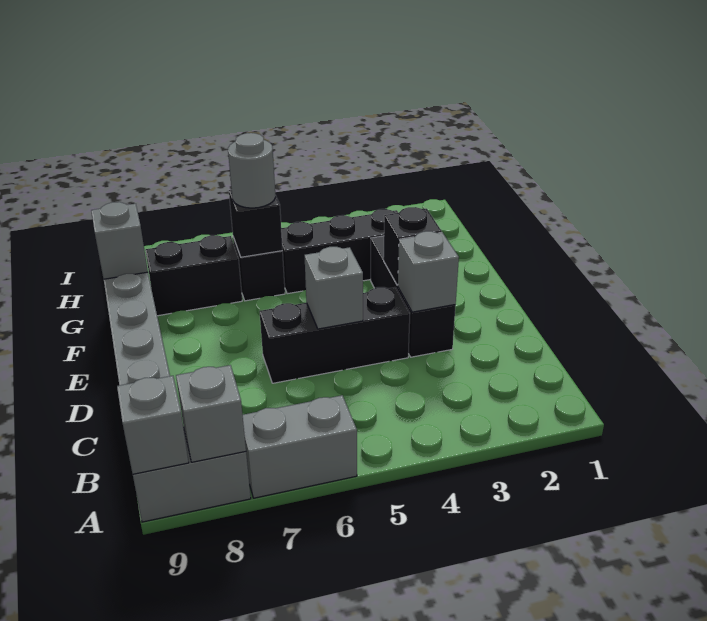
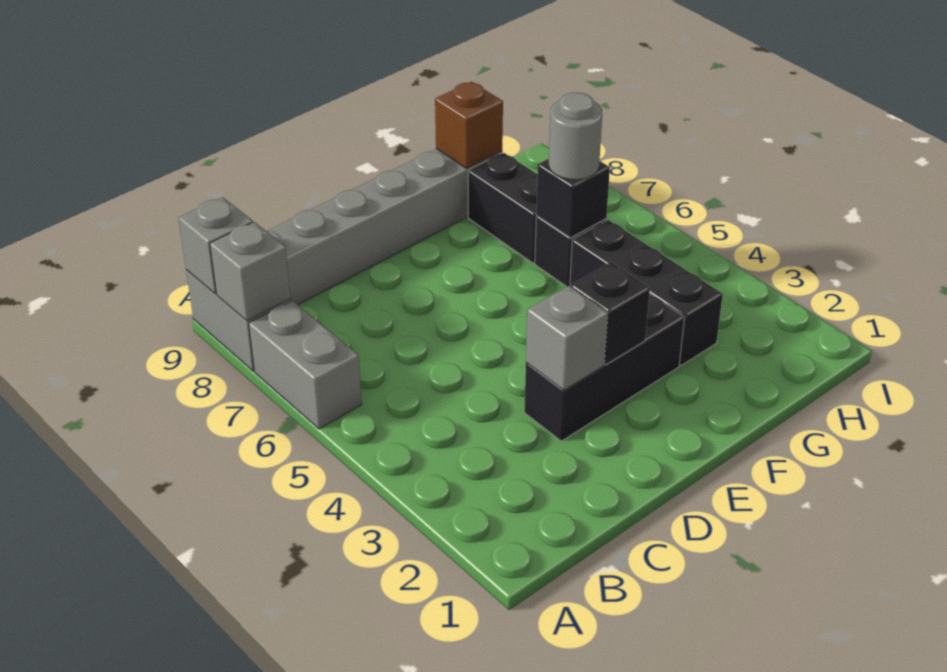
black 1x3 brick [259,287,410,383] -> none
grey 1x1 brick [304,247,363,329] -> none
grey 1x1 brick [91,202,148,279] -> brown 1x1 brick [435,82,503,169]

